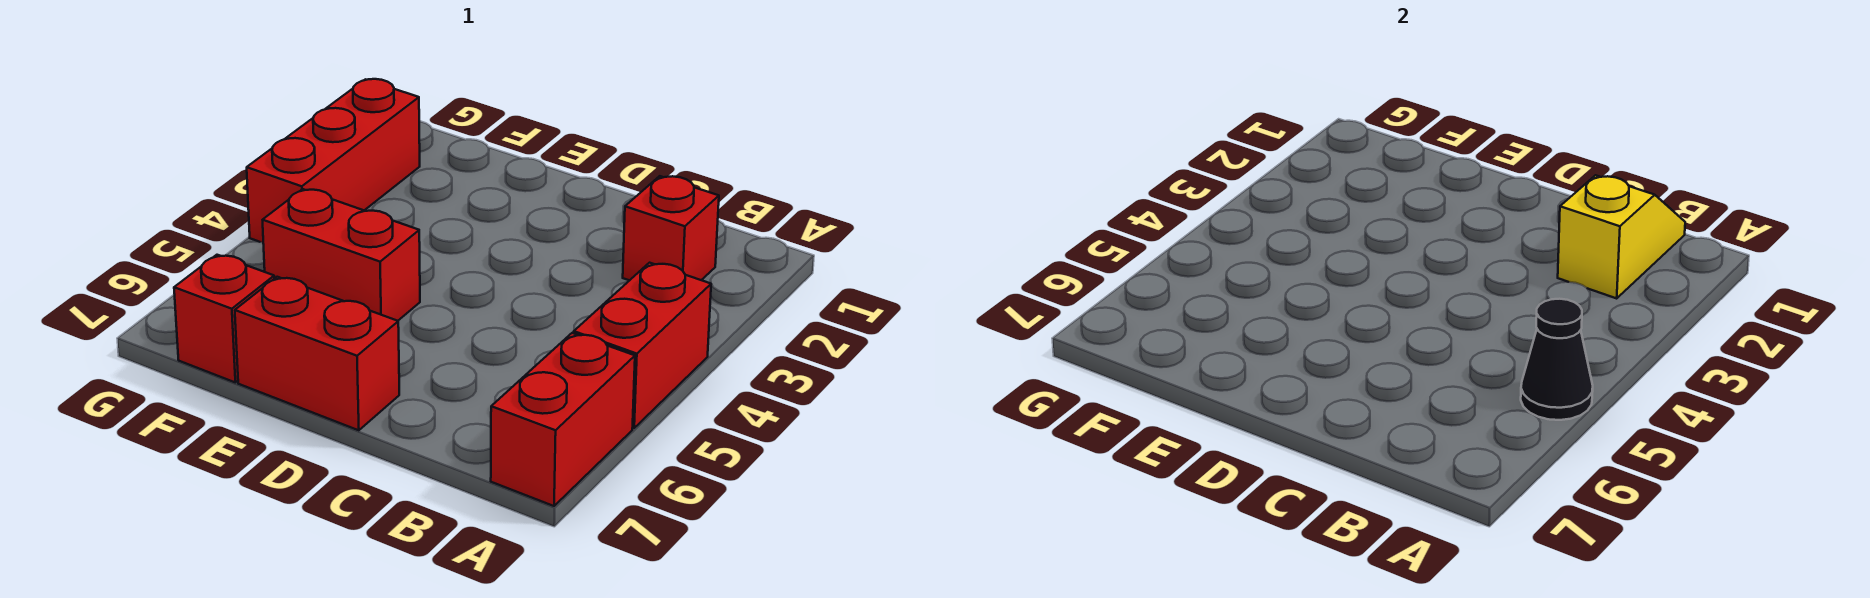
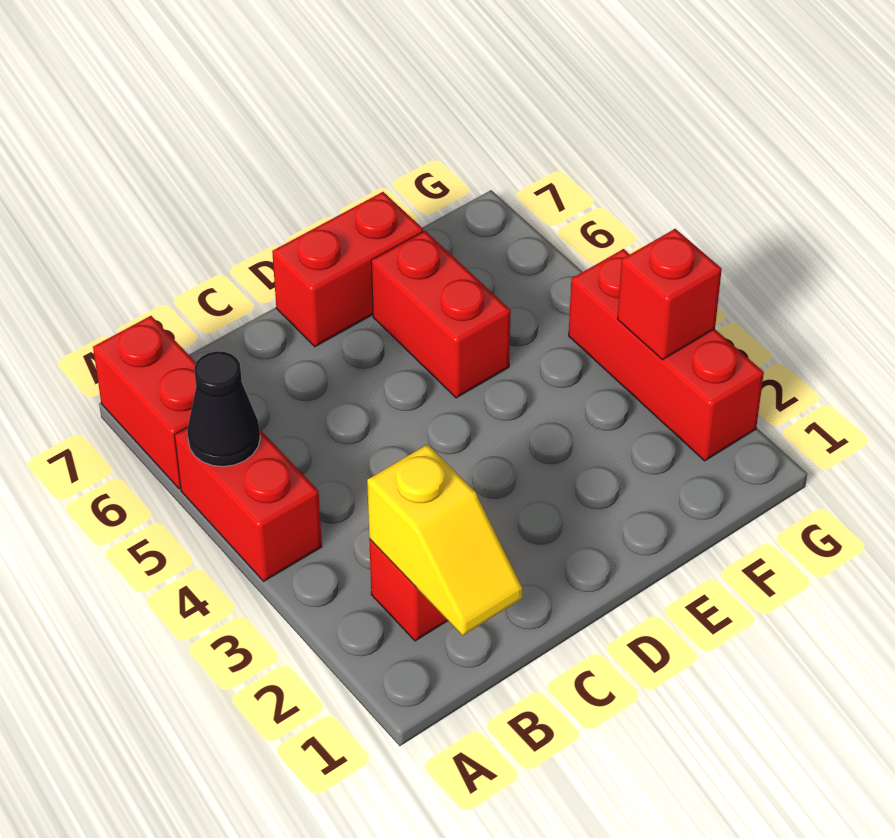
red 1x2 brick [263,189,420,321] -> red 1x2 brick turned to [371,231,511,398]
red 1x1 brick [174,255,274,382] -> red 1x1 brick moved to [618,229,722,360]

